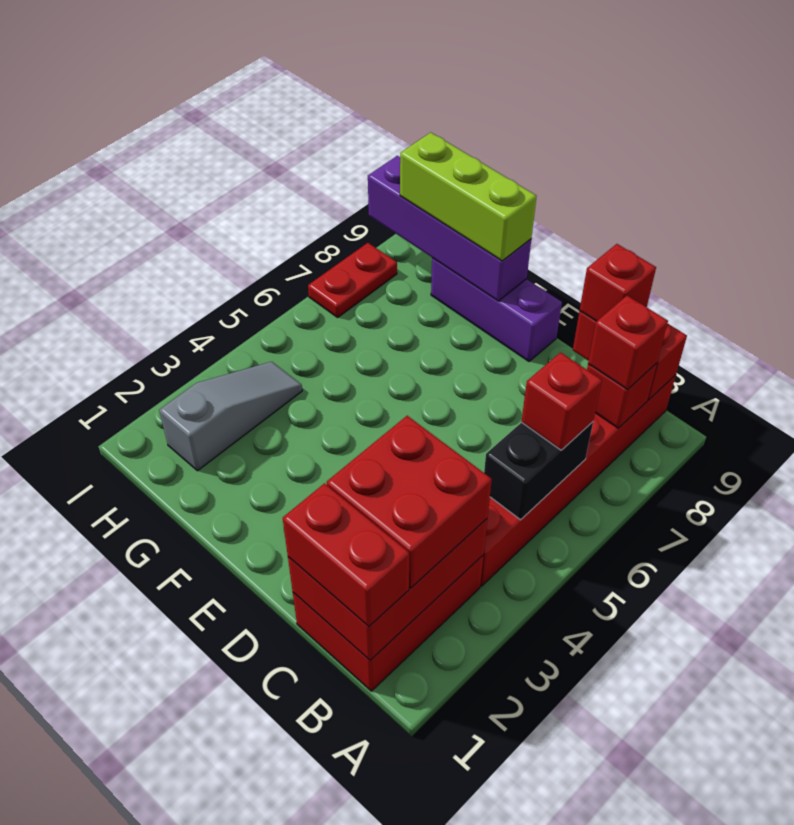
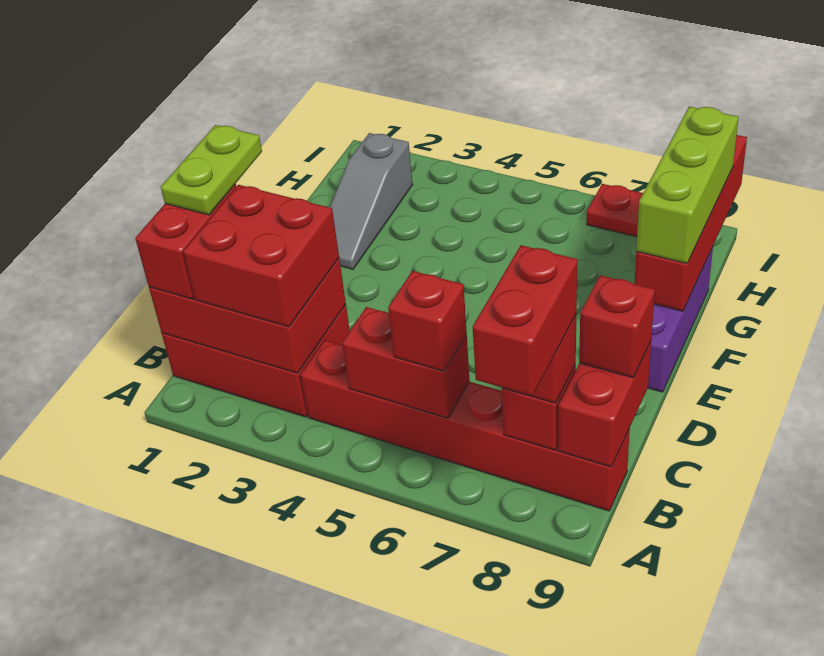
none -> red 1x2 brick [473,245,577,396]
black 1x2 brick [484,422,593,520] -> red 1x2 brick [342,307,470,418]
none -> lime 1x2 plate [161,125,262,215]
purple 1x4 brick [368,156,531,301] -> red 1x4 brick [635,135,747,311]
grey 1x3 slope [159,362,302,471] -> grey 1x3 slope turned to [330,133,413,269]

